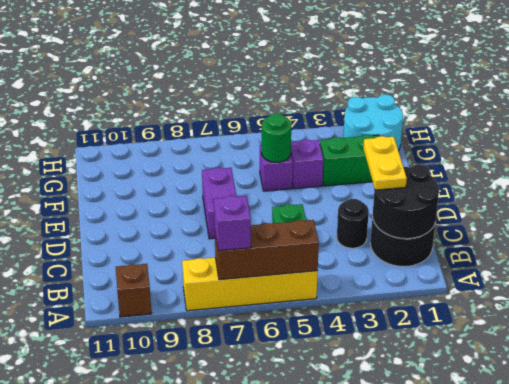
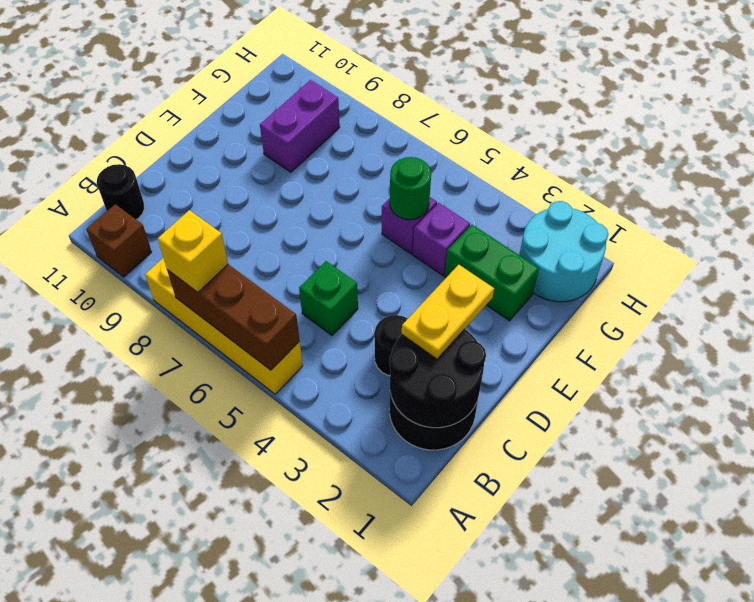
purple 1x1 brick [214,196,251,251] -> yellow 1x1 brick [158,210,228,292]
none -> black 1x1 round brick [97,164,144,220]
purple 1x2 brick [202,168,236,239] -> purple 1x2 brick moved to [260,80,340,172]

